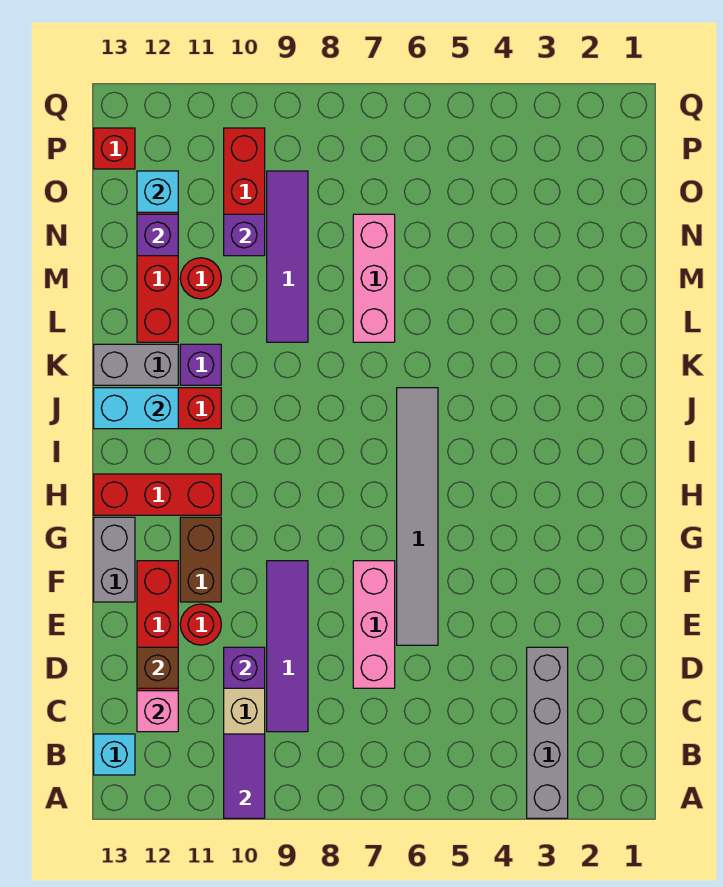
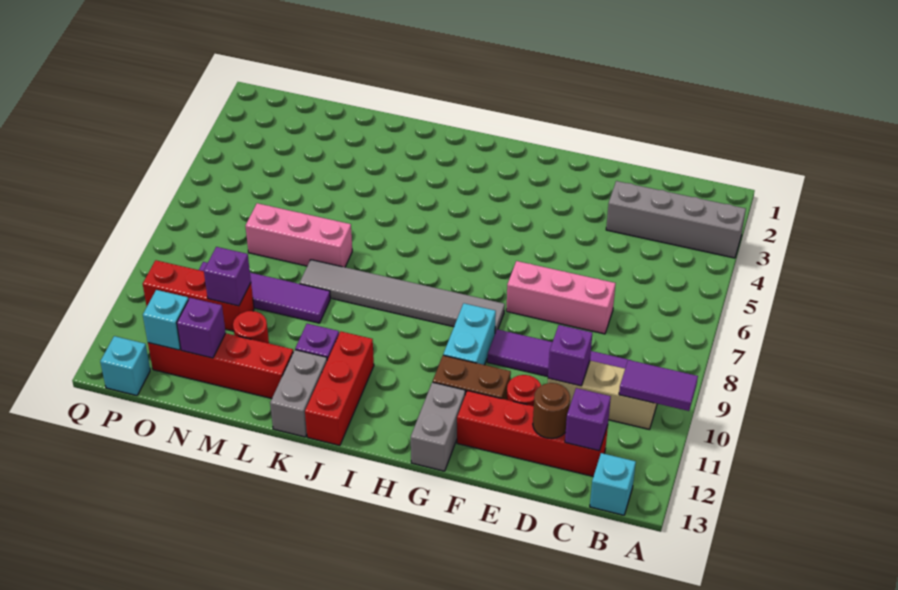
pink 1x1 brick [137,691,178,732] -> purple 1x1 brick [565,388,611,451]
brown 1x1 brick [137,647,178,688] -> brown 1x1 round brick [533,383,570,439]
grey 1x6 tile [397,388,438,645] -> grey 1x6 tile moved to [300,260,505,332]
grey 1x2 brick [94,517,135,602] -> grey 1x2 brick turned to [411,382,465,471]
red 1x3 brick [94,474,221,515] -> none
cyan 1x2 brick [94,388,178,429] -> cyan 1x2 brick moved to [443,303,496,365]
red 1x1 brick [94,128,135,169] -> cyan 1x1 brick [100,336,150,396]

